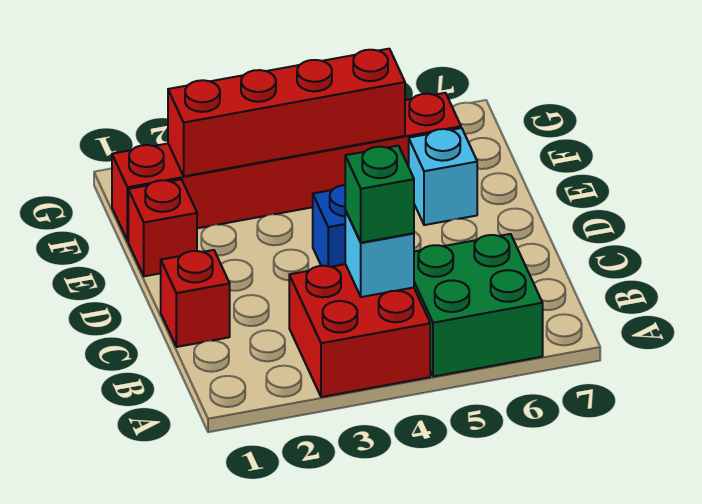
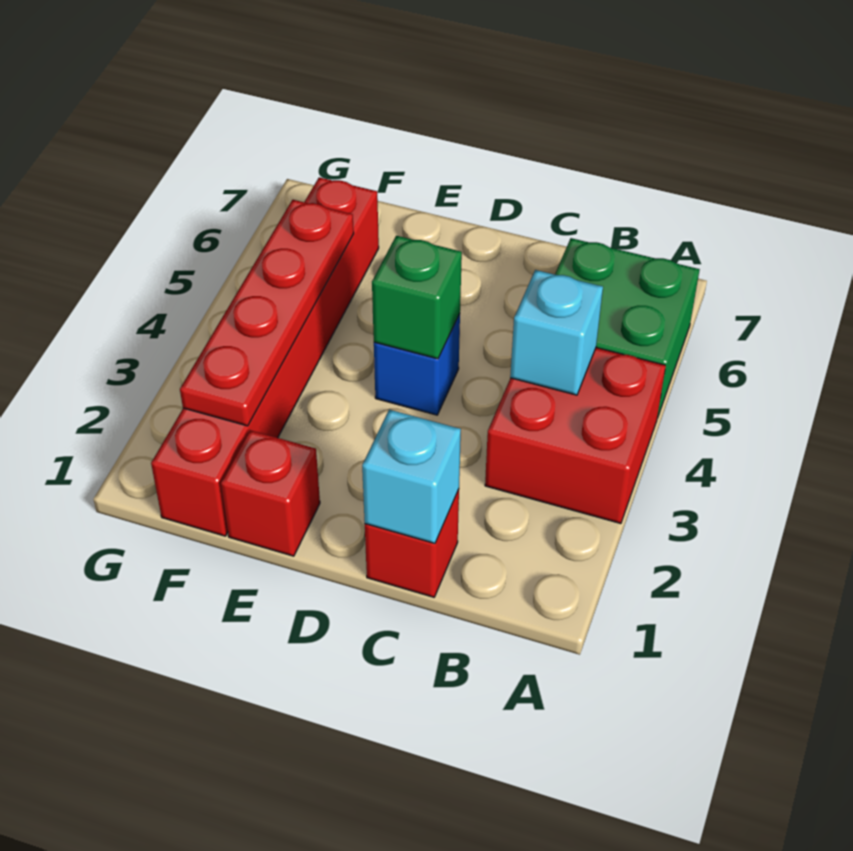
green 1x1 brick [345,146,414,243] -> green 1x1 brick moved to [372,236,462,359]
cyan 1x1 brick [409,128,477,225] -> cyan 1x1 brick moved to [362,410,461,543]
red 1x4 brick [168,49,405,176] -> red 1x4 plate [180,200,354,426]

